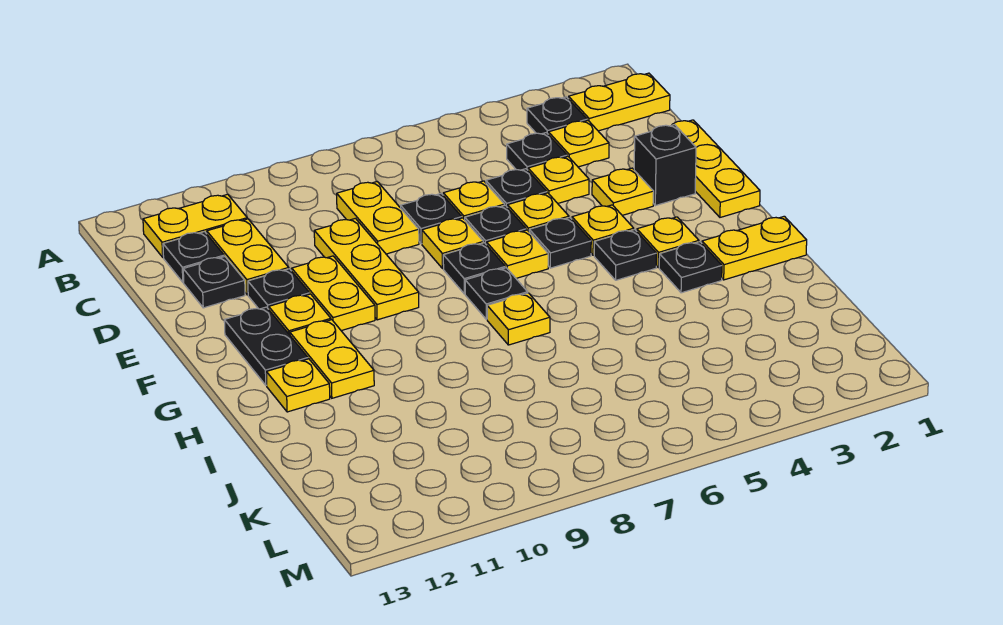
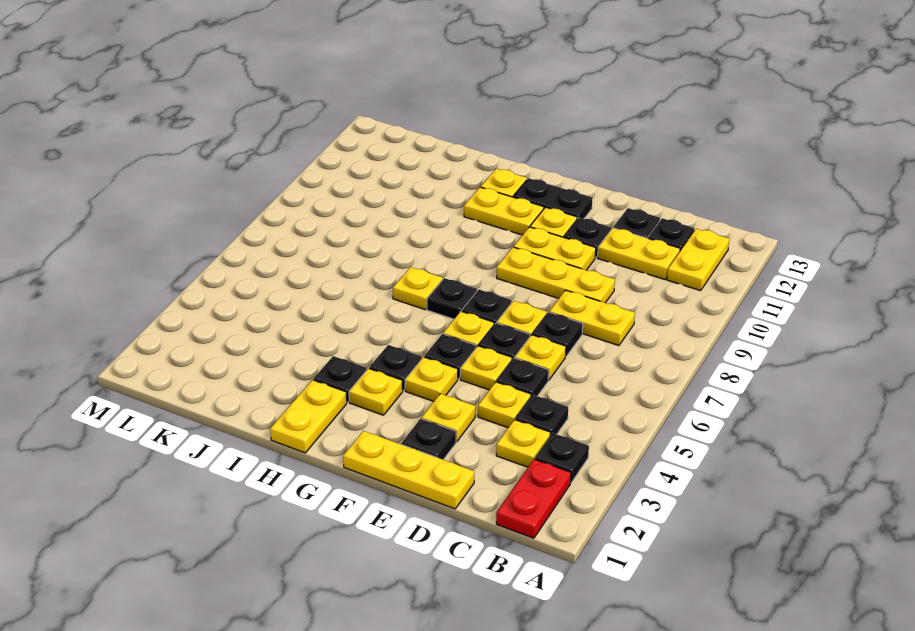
yellow 1x2 plate [569,73,670,131] -> red 1x2 plate [496,459,571,538]
black 1x1 brick [634,125,696,206] -> black 1x1 plate [401,419,456,460]

